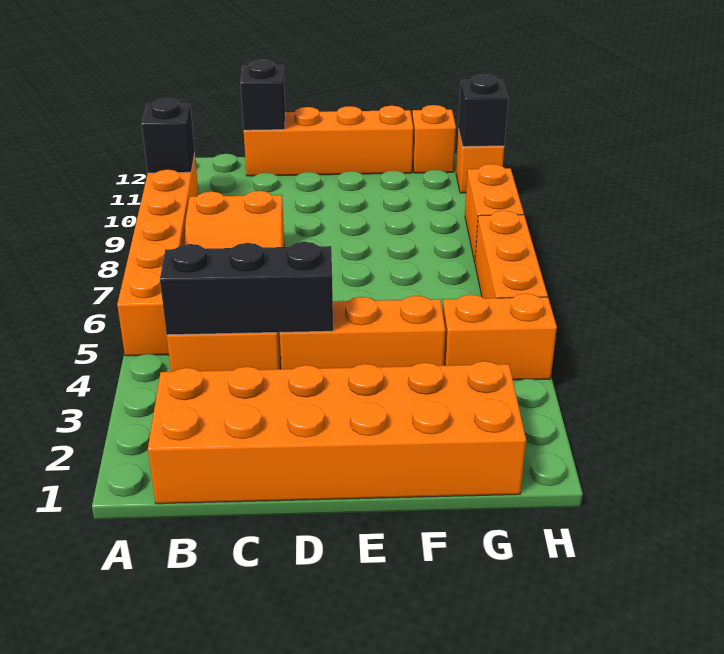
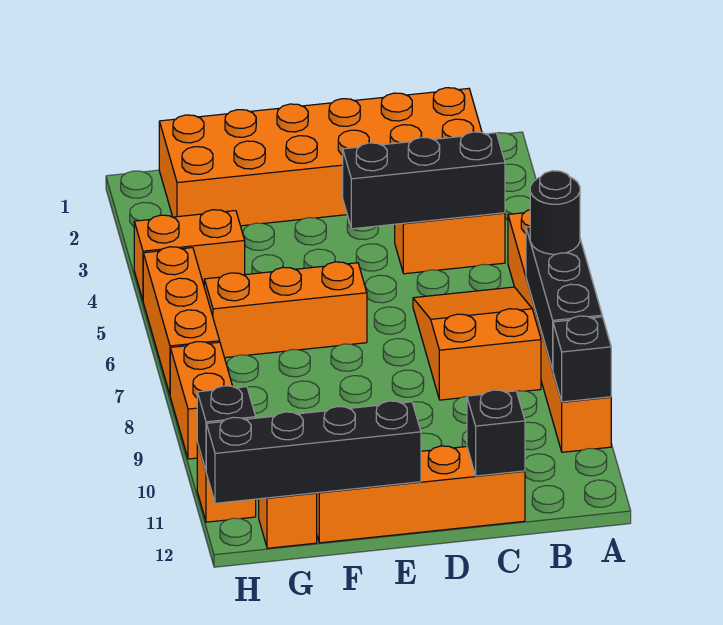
none -> black 1x3 brick [526,227,602,370]
none -> black 1x1 round brick [530,171,580,254]
orange 1x3 brick [280,296,445,369] -> orange 1x3 brick moved to [204,262,367,358]
none -> black 1x4 brick [206,401,421,503]

